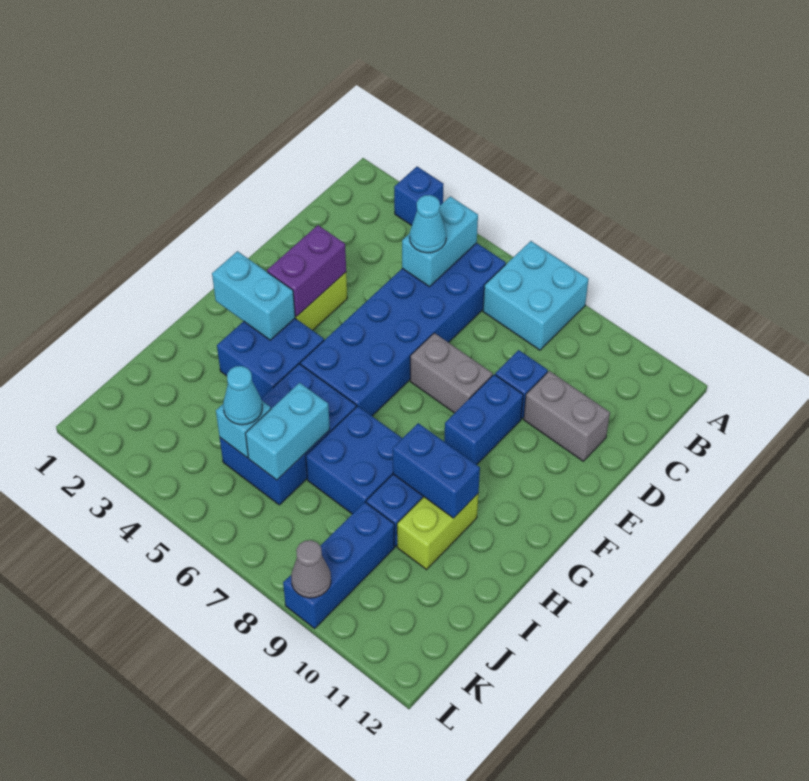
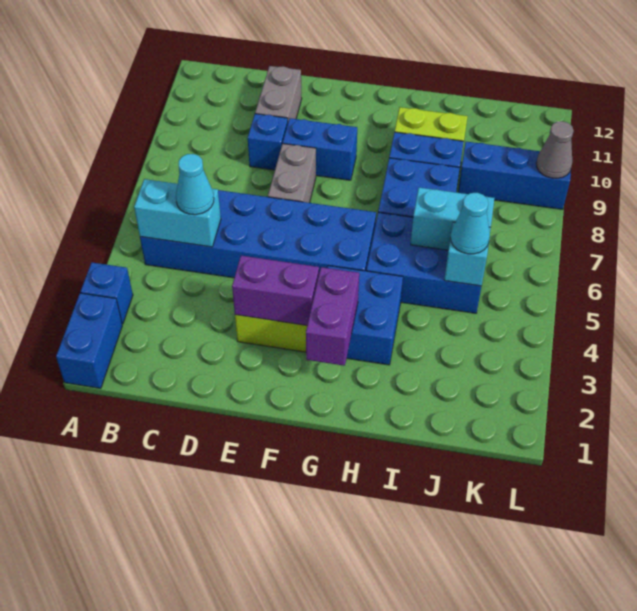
cyan 2x2 brick [483,241,588,350] -> none
cyan 1x2 brick [212,251,295,340] -> purple 1x2 brick [306,267,359,366]
blue 1x2 brick [393,423,480,518] -> blue 1x2 brick moved to [56,293,122,388]

